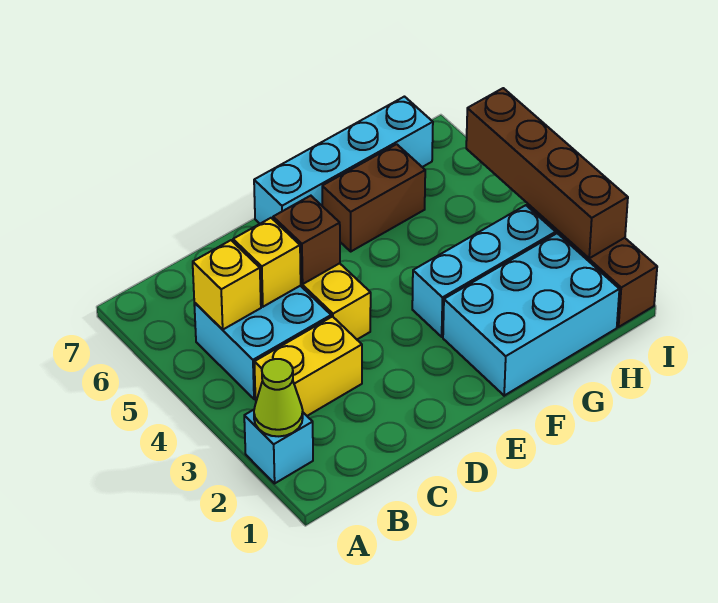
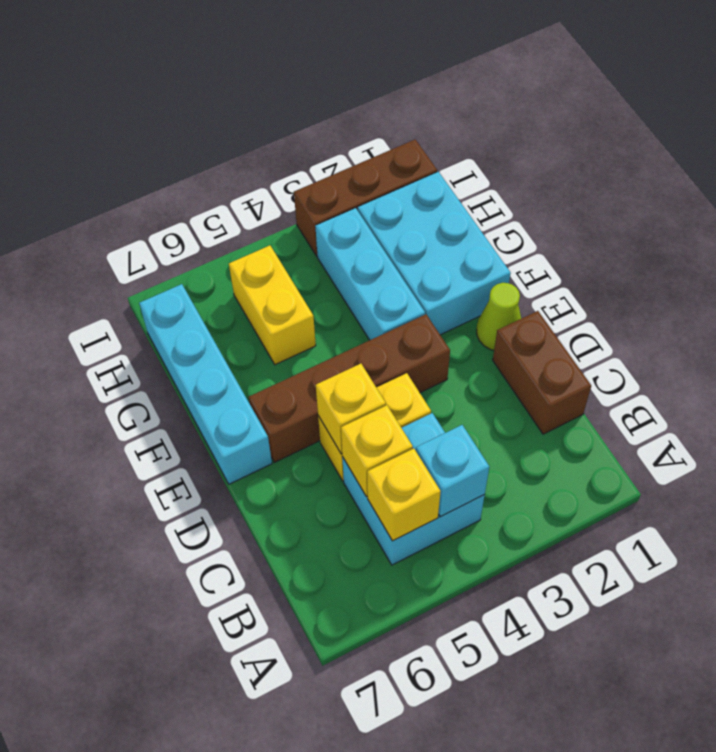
cyan 1x1 brick [244,410,313,483] -> cyan 1x1 brick moved to [416,425,489,517]
lime 1x1 cone [254,359,303,436] -> lime 1x1 cone moved to [477,283,521,350]
yellow 1x2 brick [254,317,362,416] -> yellow 1x2 brick moved to [229,246,316,365]
brown 1x1 brick [273,196,340,284] -> yellow 1x1 brick [316,364,386,454]
brown 1x2 brick [322,144,425,251] -> brown 1x2 brick moved to [493,311,591,434]
brown 1x4 brick [466,88,628,258] -> brown 1x4 brick moved to [249,314,450,462]

